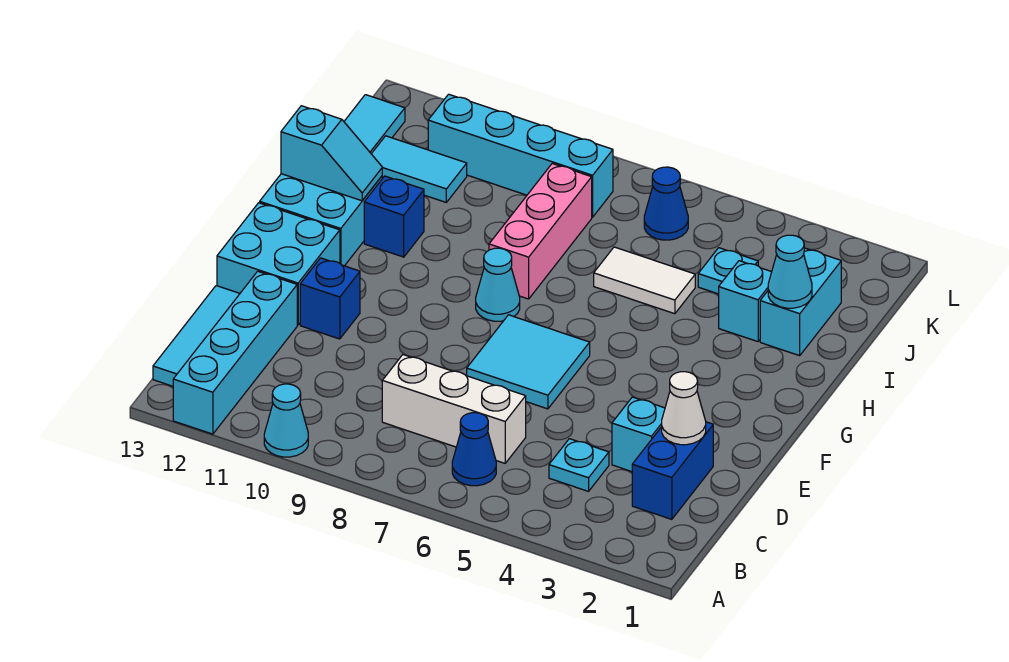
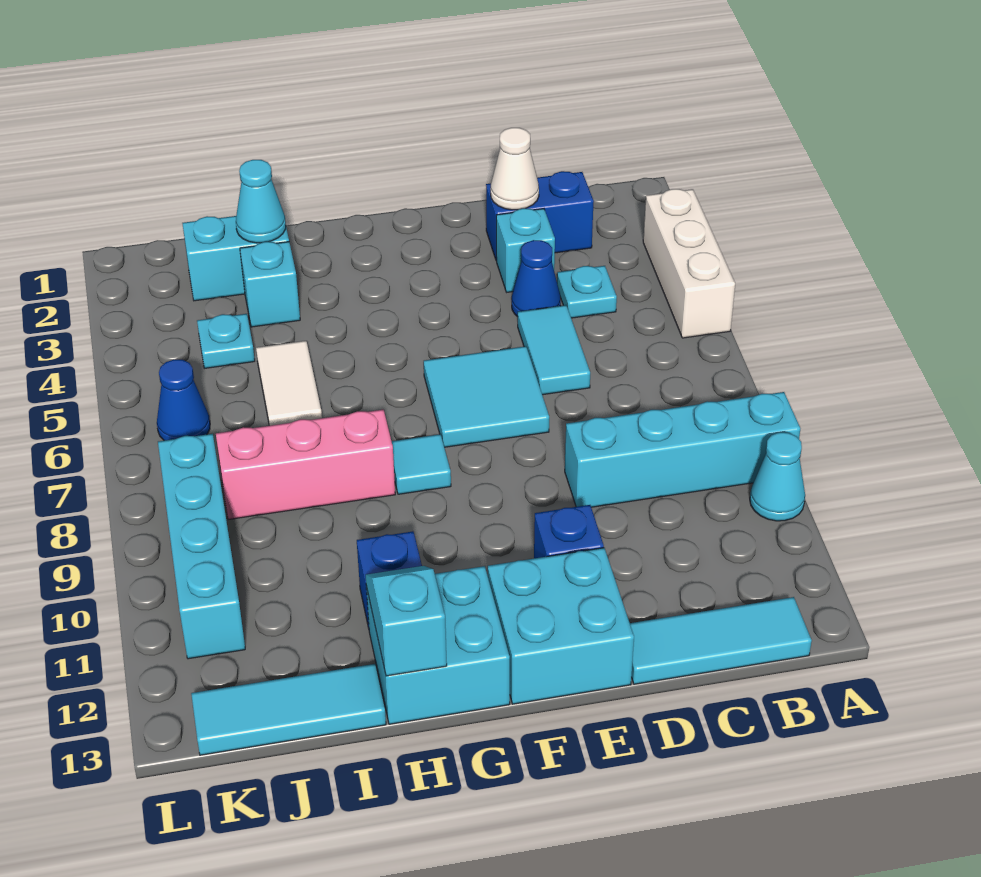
cyan 1x4 brick [173,271,297,434] -> cyan 1x4 brick moved to [565,392,800,507]
blue 1x1 cone [452,413,496,486] -> blue 1x1 cone moved to [512,240,561,317]
white 1x3 brick [382,355,526,463] -> white 1x3 brick moved to [643,189,735,338]
cyan 1x1 cone [476,248,520,321] -> cyan 1x1 tile [392,434,451,494]
cyan 1x2 tile [372,136,467,202] -> cyan 1x2 tile moved to [518,305,590,395]

